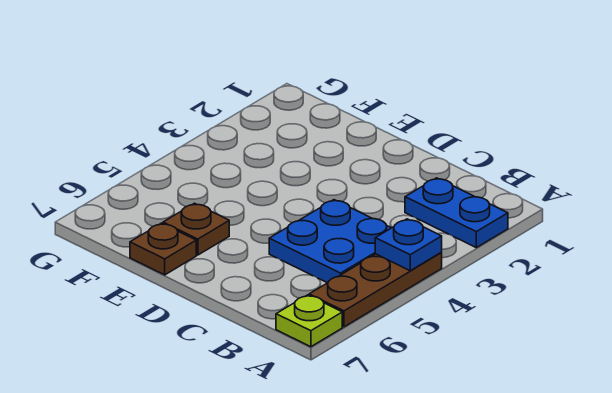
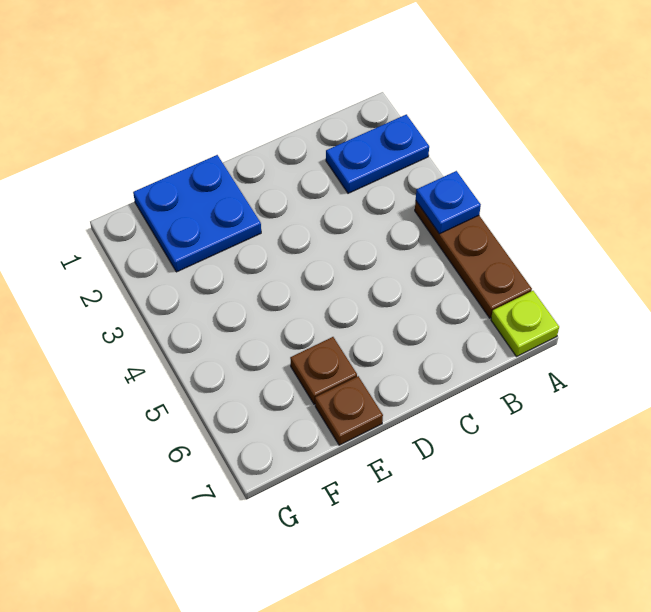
blue 2x2 plate [269,200,391,283] -> blue 2x2 plate moved to [133,155,261,272]

